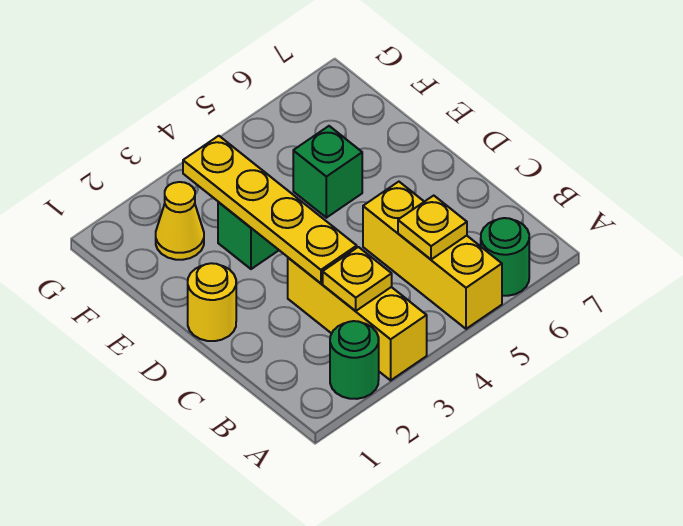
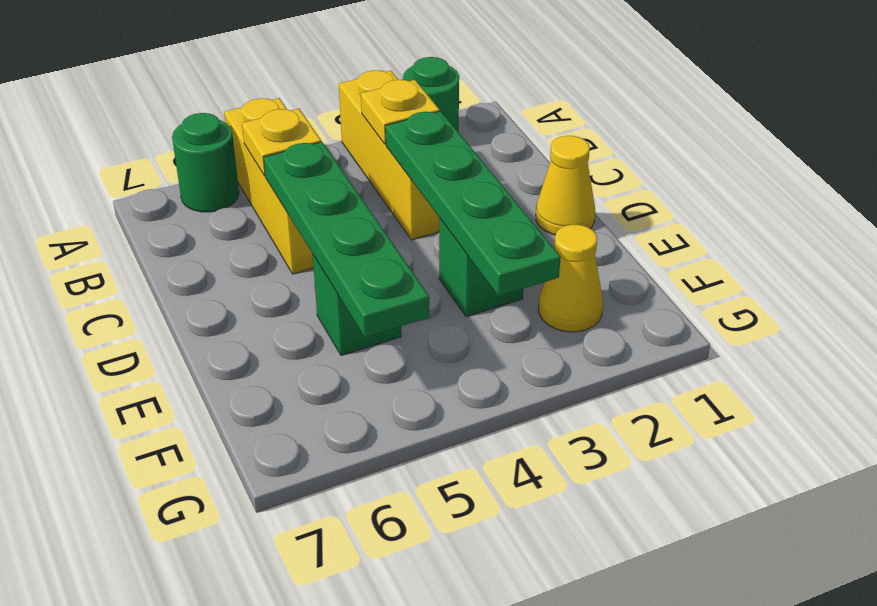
yellow 1x4 plate [183,136,357,283] -> green 1x4 plate [385,111,561,296]
none -> green 1x4 plate [264,142,429,337]
yellow 1x1 round brick [188,263,236,341] -> yellow 1x1 cone [536,136,595,235]

